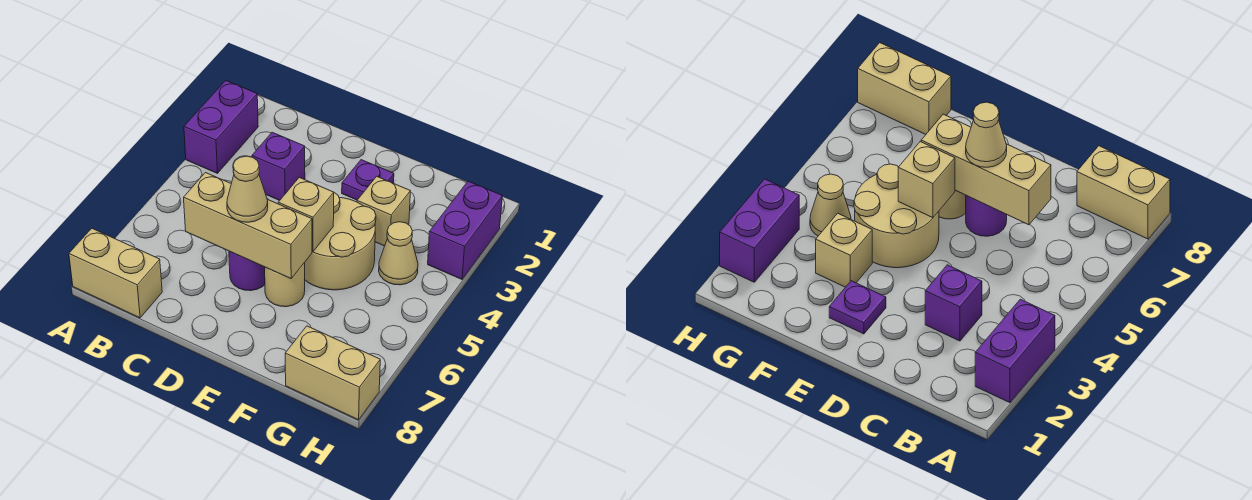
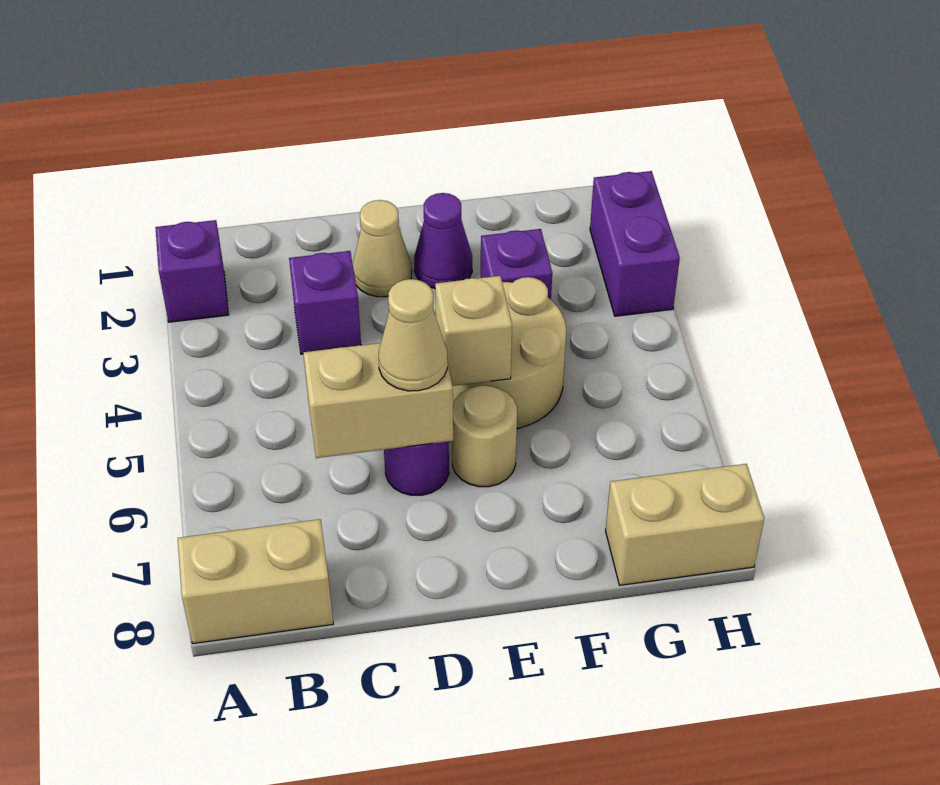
purple 1x2 brick [184,81,258,173] -> purple 1x1 brick [155,220,229,322]
tan 1x3 brick [184,173,312,278] -> tan 1x2 brick [303,343,453,458]
purple 1x1 plate [342,160,394,200] -> purple 1x1 cone [414,193,472,288]
tan 1x1 brick [357,176,410,246] -> purple 1x1 brick [481,229,552,299]
tan 1x1 cone [379,222,418,285] -> tan 1x1 cone moved to [353,200,412,297]

